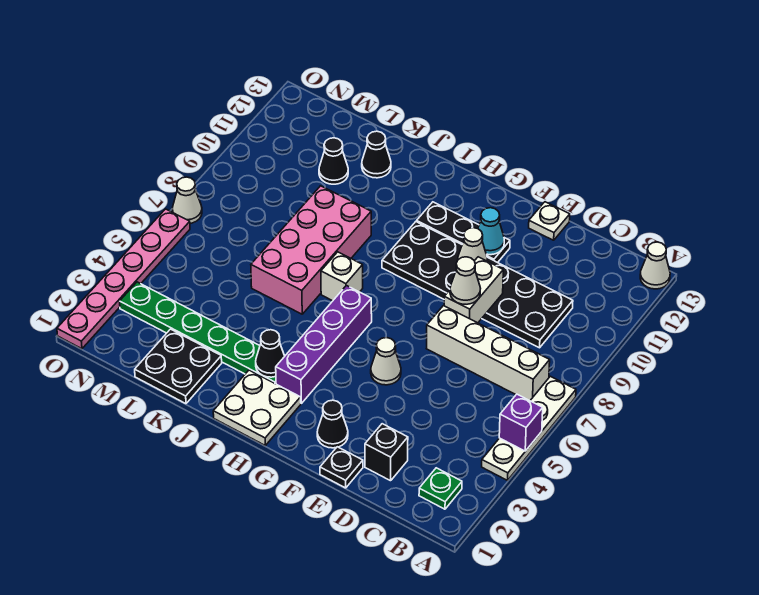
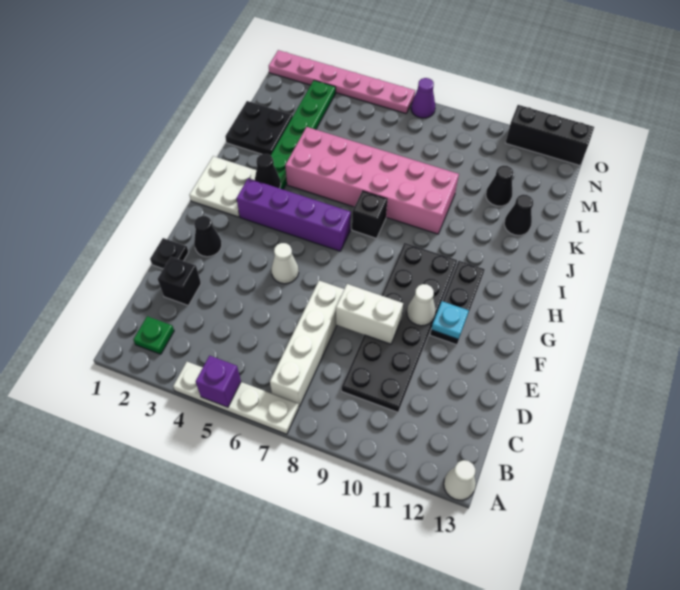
white 1x1 cone [450,257,480,304] -> none
white 1x1 plate [529,202,570,240] -> none
cyan 1x1 cone [478,208,504,255] -> cyan 1x1 plate [431,301,469,339]
white 1x1 brick [321,252,363,301] -> black 1x1 brick [352,191,387,238]
pink 2x4 brick [251,186,371,314] -> pink 2x6 brick [285,127,459,234]
white 1x1 cone [172,177,202,223] -> purple 1x1 cone [411,78,435,118]
none -> black 1x3 brick [506,105,594,165]

